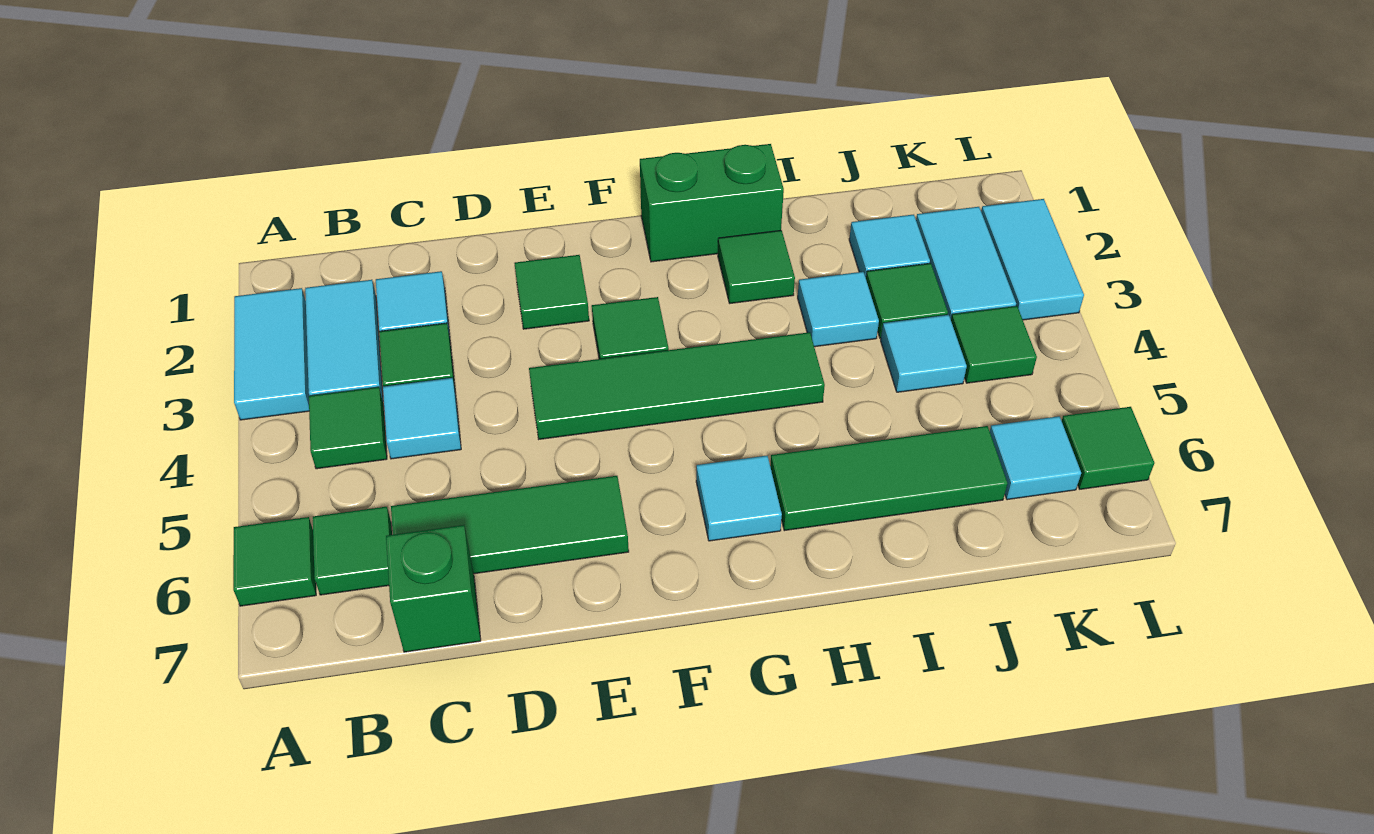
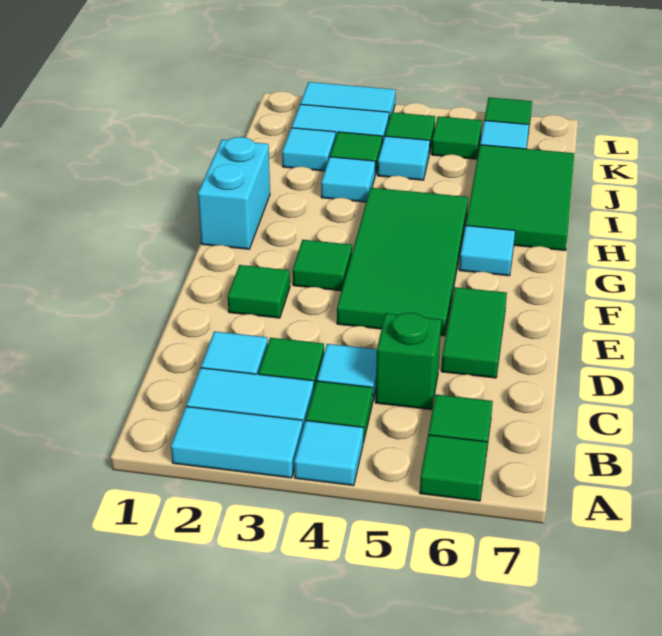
none -> cyan 1x1 tile [294,421,363,486]
green 1x3 tile [391,476,629,574] -> green 1x2 tile [441,287,507,378]
green 1x1 brick [386,525,481,652] -> green 1x1 brick moved to [376,313,441,410]
green 1x4 tile [529,332,825,439] -> green 2x4 tile [337,188,468,336]
green 1x2 brick [640,144,784,262] -> cyan 1x2 brick [198,137,270,249]
green 1x1 tile [718,230,795,303] -> green 1x1 tile moved to [432,116,482,159]
green 1x3 tile [770,426,1007,531] -> green 2x3 tile [466,145,574,251]

